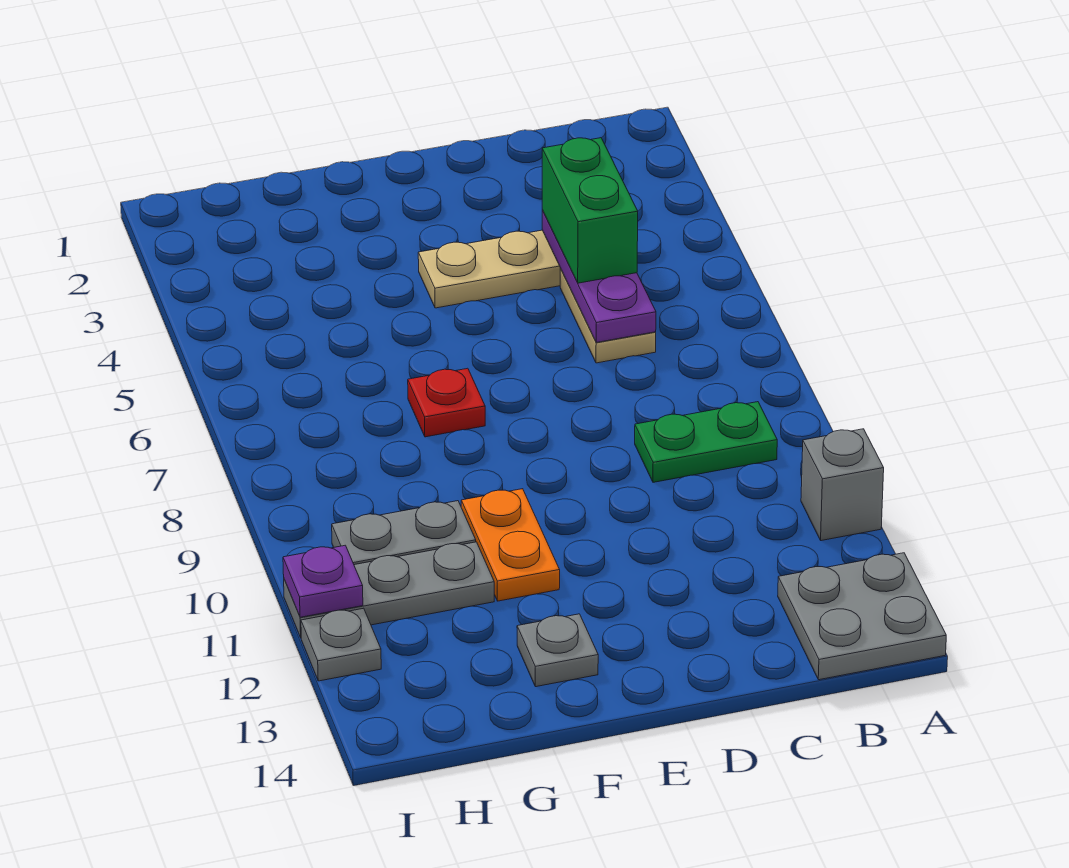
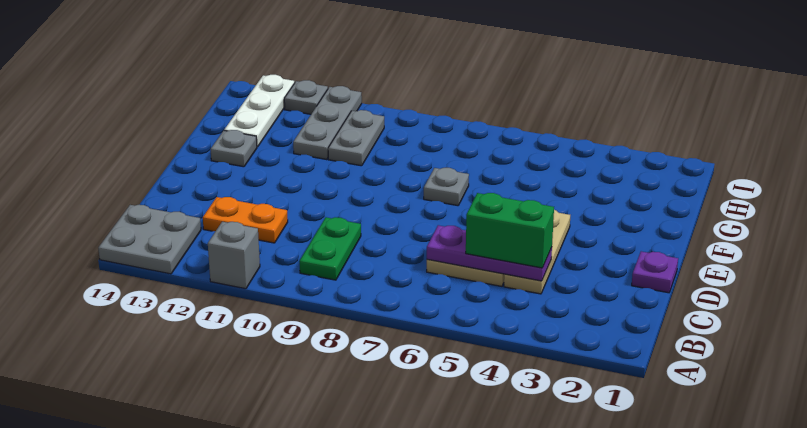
red 1x1 plate [408,368,485,437] -> grey 1x1 plate [424,168,469,206]
orange 1x2 plate [461,489,560,601] -> orange 1x2 plate moved to [203,197,288,243]
none -> white 1x3 plate [224,75,294,147]
purple 1x1 plate [283,545,363,617] -> purple 1x1 plate moved to [632,251,678,293]

